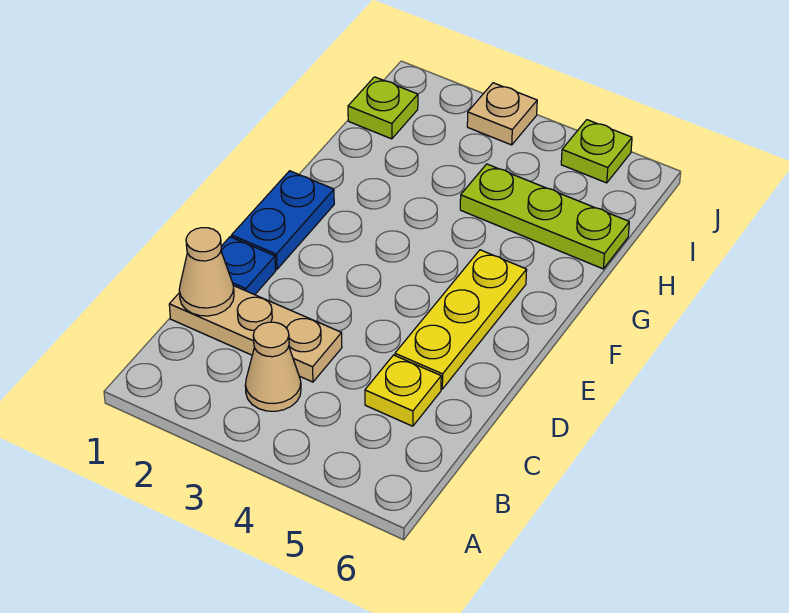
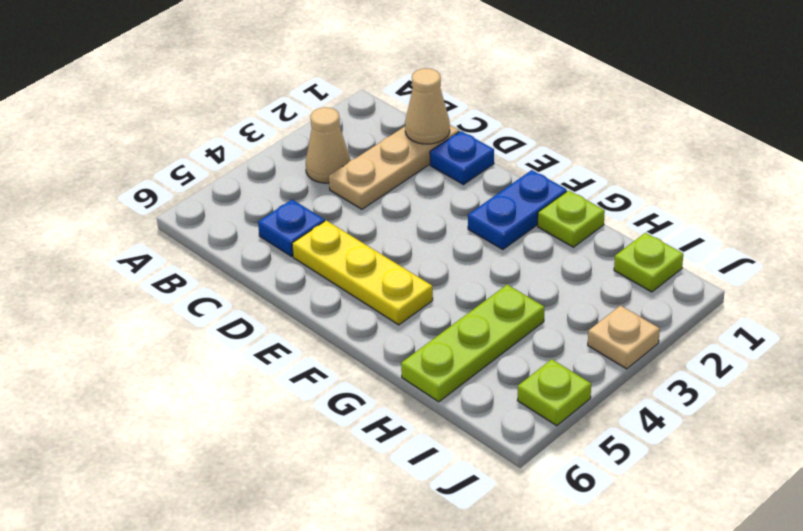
yellow 1x1 plate [365,355,441,426] -> blue 1x1 plate [258,200,325,256]
blue 1x2 plate [231,171,334,269] -> blue 1x2 plate turned to [468,170,567,249]
none -> lime 1x1 plate [538,190,605,247]

